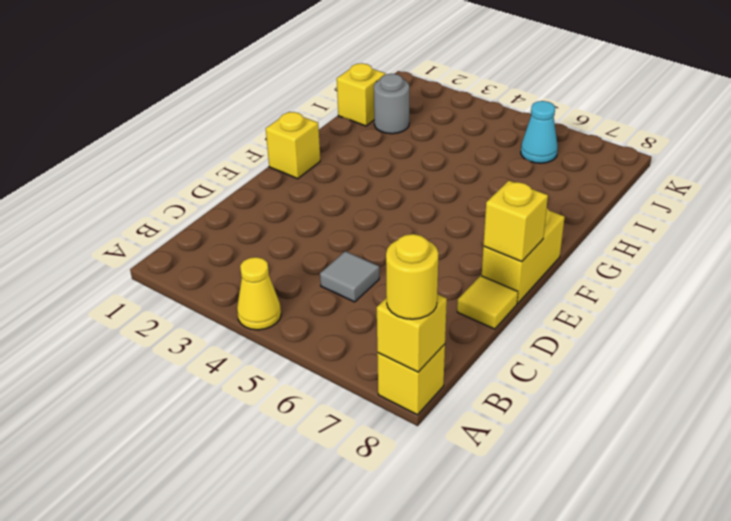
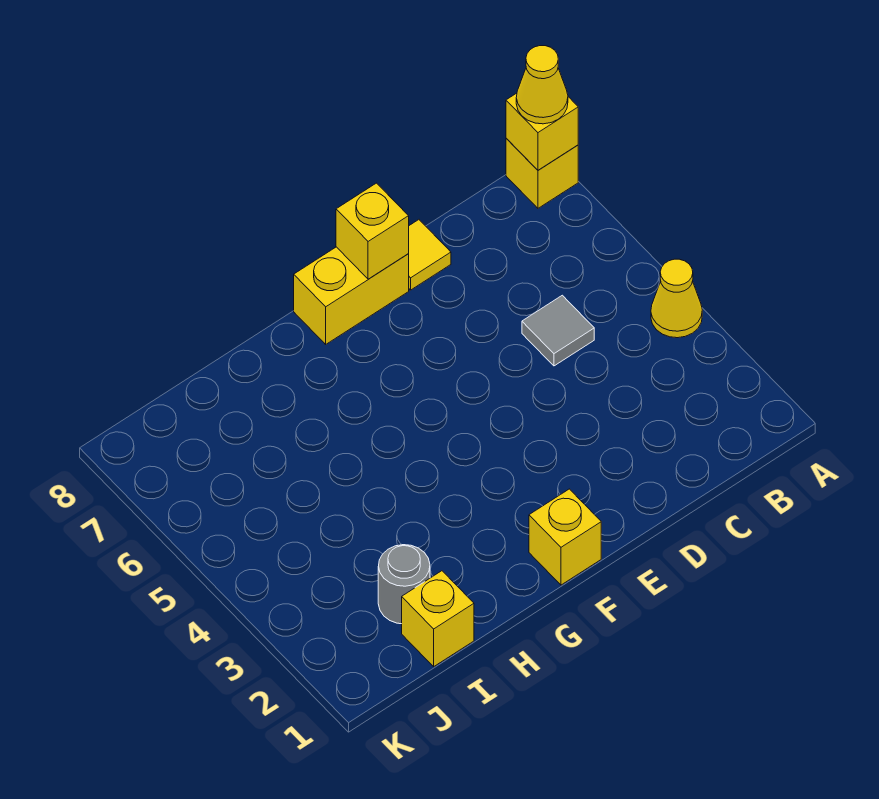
yellow 1x1 round brick [386,234,439,319] -> yellow 1x1 cone [516,46,568,124]
cyan 1x1 cone [521,101,558,163] -> none

